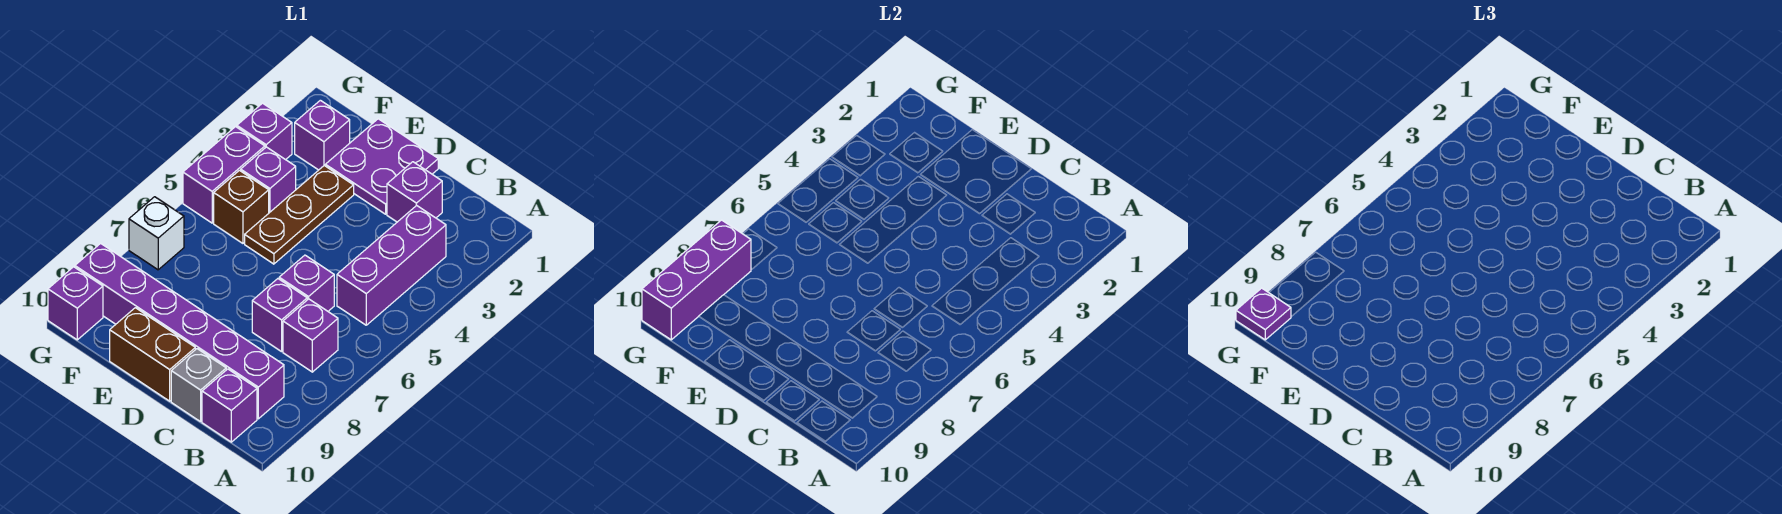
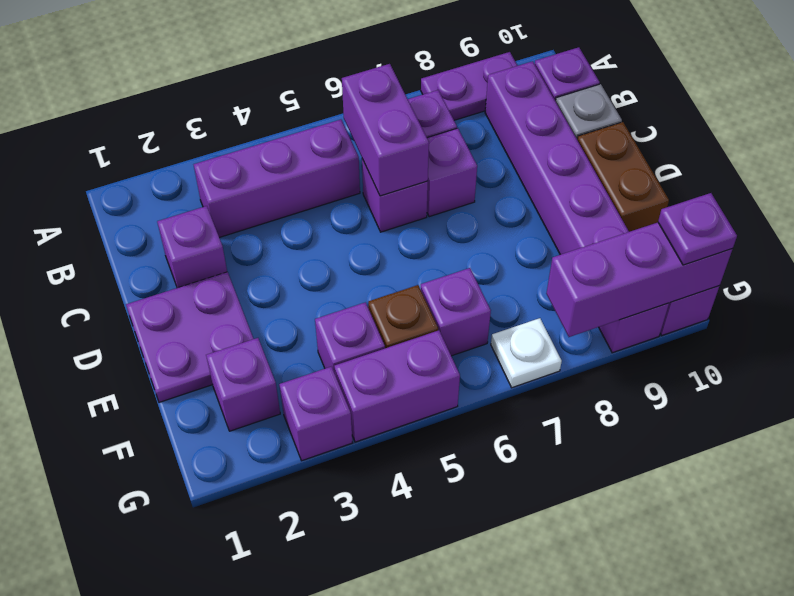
none -> purple 1x2 plate [421,52,518,120]
none -> purple 1x2 brick [342,64,429,196]
brown 1x3 plate [245,166,354,264] -> none
none -> purple 1x1 brick [421,268,491,356]
white 1x1 brick [129,197,184,270] -> white 1x1 plate [491,318,562,388]

